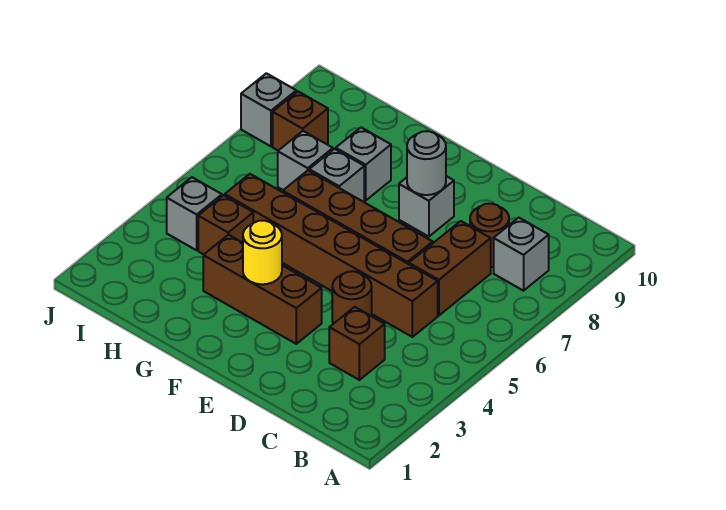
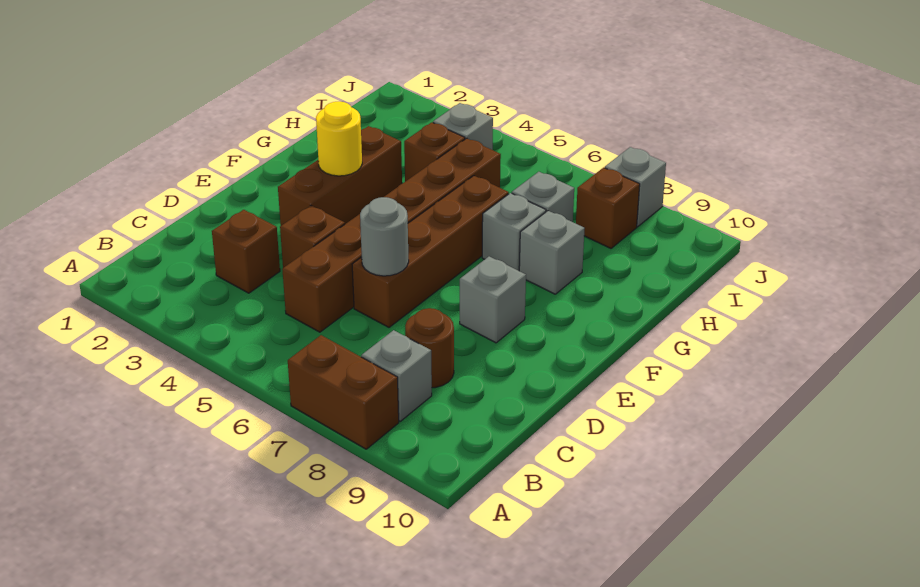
brown 1x2 brick [409,221,491,316] -> brown 1x2 brick moved to [288,335,399,449]
brown 1x1 round brick [332,271,372,324] -> brown 1x1 brick [280,206,345,268]
grey 1x1 round brick [407,131,446,195] -> grey 1x1 round brick moved to [360,197,409,276]

